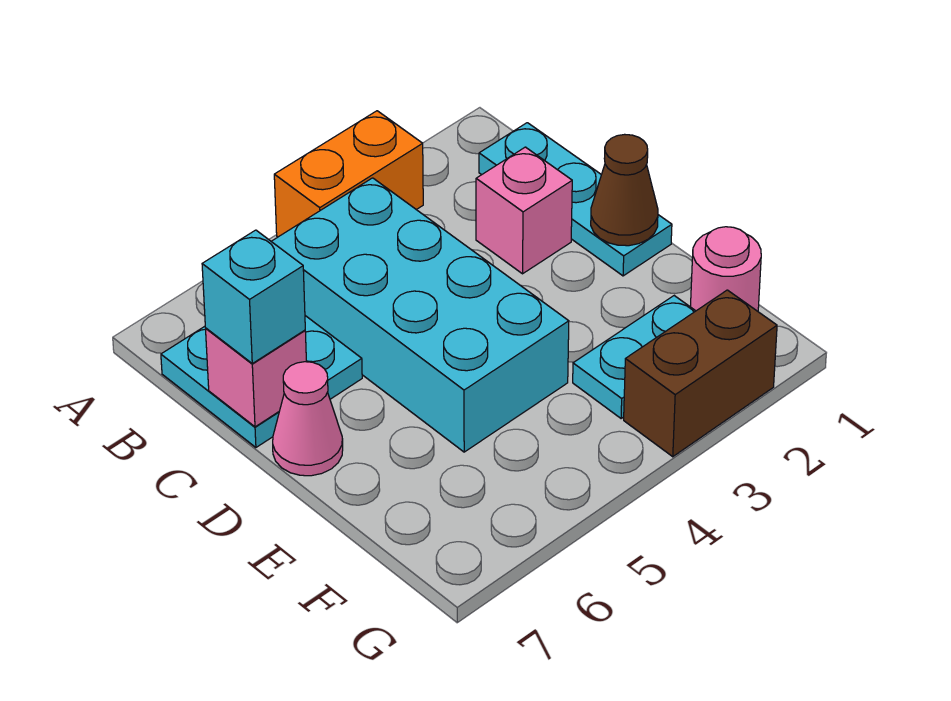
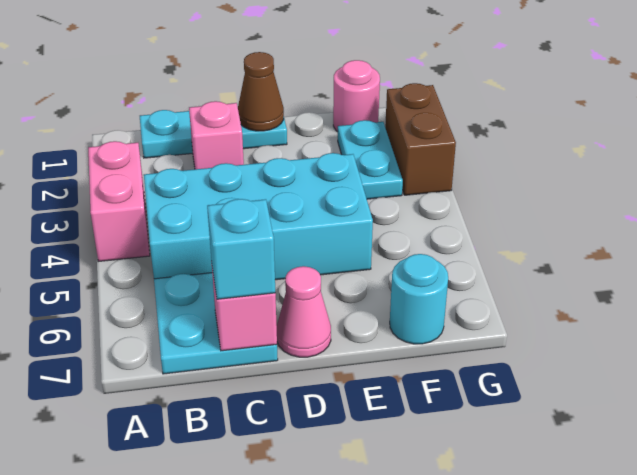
orange 1x2 brick [274,111,423,237] -> pink 1x2 brick [88,141,150,262]
none -> cyan 1x1 round brick [390,254,448,344]

